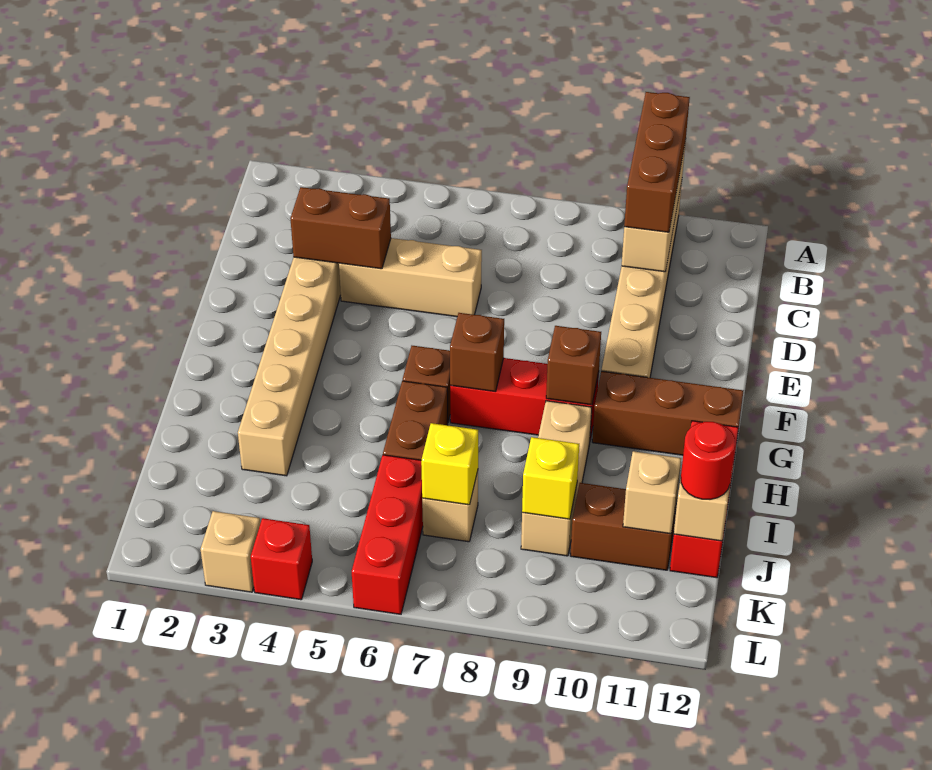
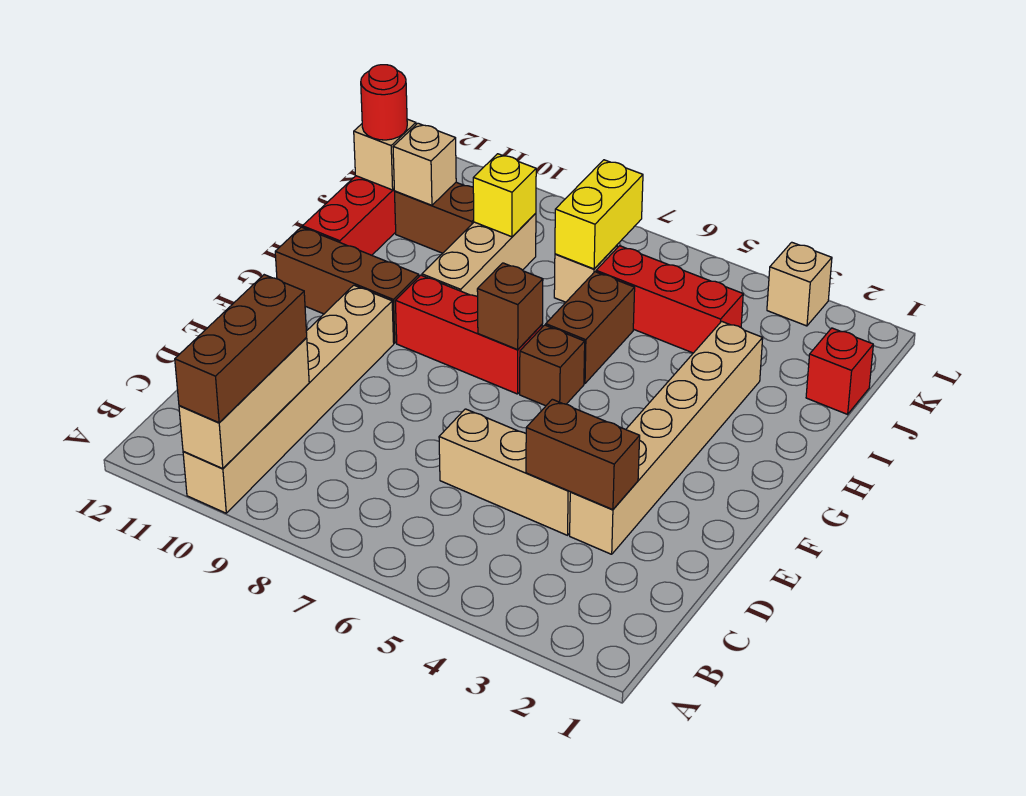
brown 1x1 brick [546,326,601,405] -> none
red 1x3 brick [352,455,423,614] -> red 1x3 brick turned to [596,246,743,353]
yellow 1x1 brick [421,423,478,505] -> yellow 1x2 brick [555,160,643,269]
red 1x1 brick [251,518,312,600] -> red 1x1 brick moved to [806,328,873,414]

